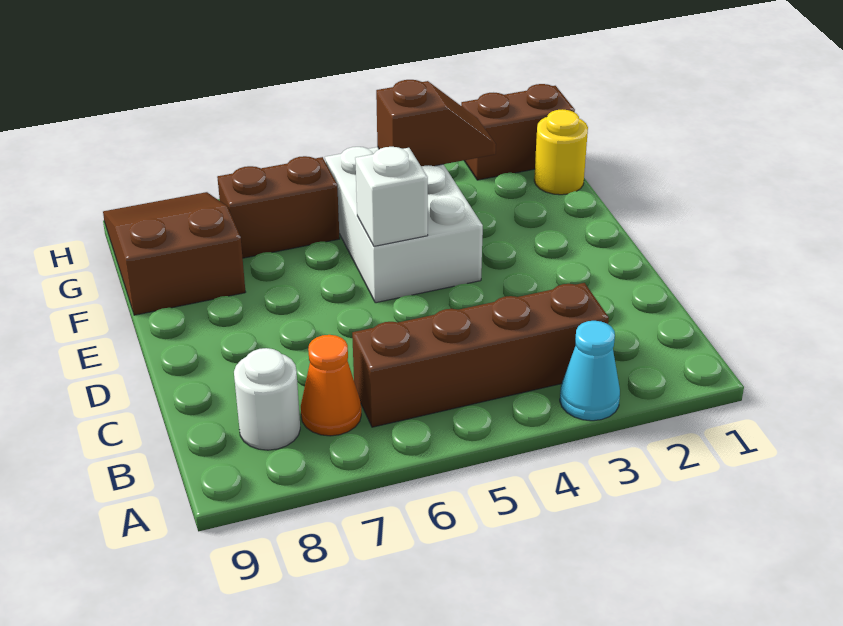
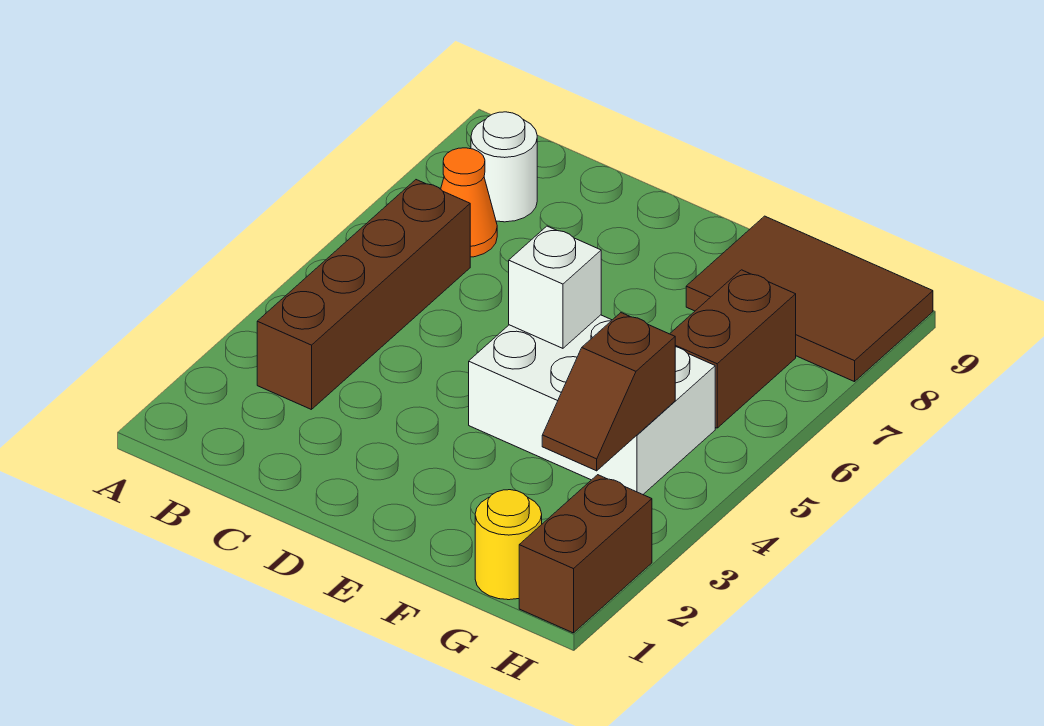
cyan 1x1 cone [560,321,620,421] -> none
brown 2x3 slope [103,192,245,315] -> brown 2x3 tile [686,216,933,382]

